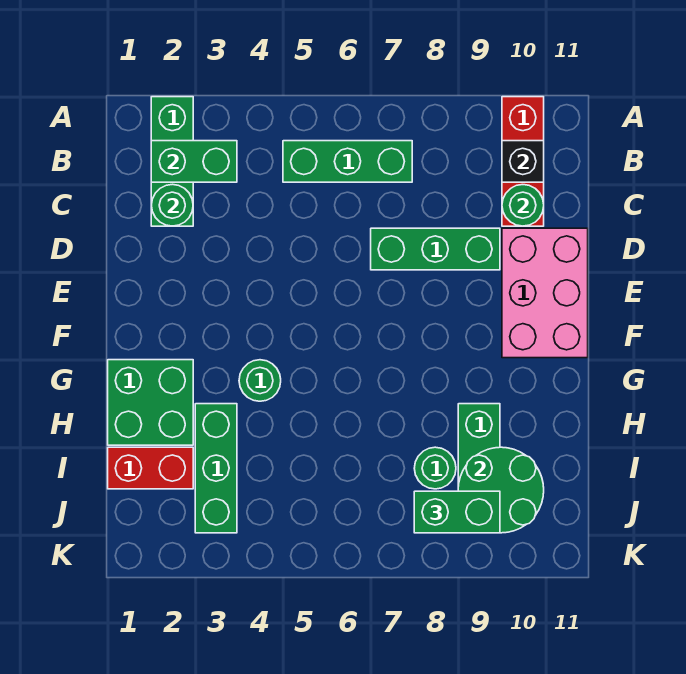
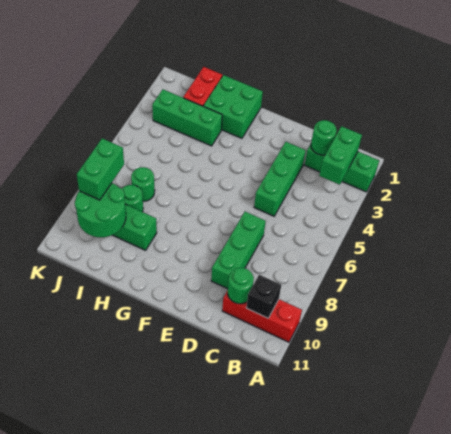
green 1x3 brick [283,141,412,182] -> green 1x3 brick moved to [254,142,306,216]
pink 2x3 brick [502,228,588,358] -> none
green 1x1 round brick [239,360,281,401] -> green 1x1 round brick moved to [131,167,155,201]

